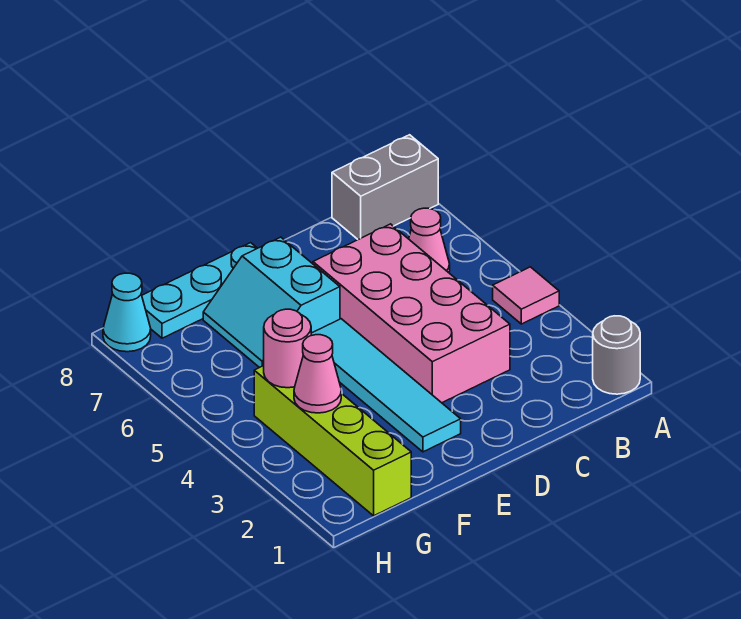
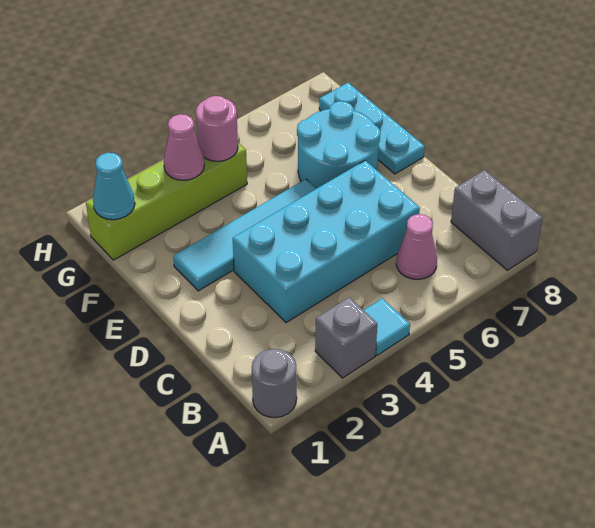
none -> grey 1x1 brick [315,297,377,378]
pink 1x1 tile [493,267,559,324] -> cyan 1x1 tile [364,298,410,355]
pink 2x4 brick [313,224,510,403] -> cyan 2x4 brick [233,161,420,323]
cyan 2x2 slope [203,237,340,368] -> cyan 2x2 round brick [297,101,380,188]
cyan 1x1 cone [103,273,151,352] -> cyan 1x1 cone moved to [93,153,135,220]

